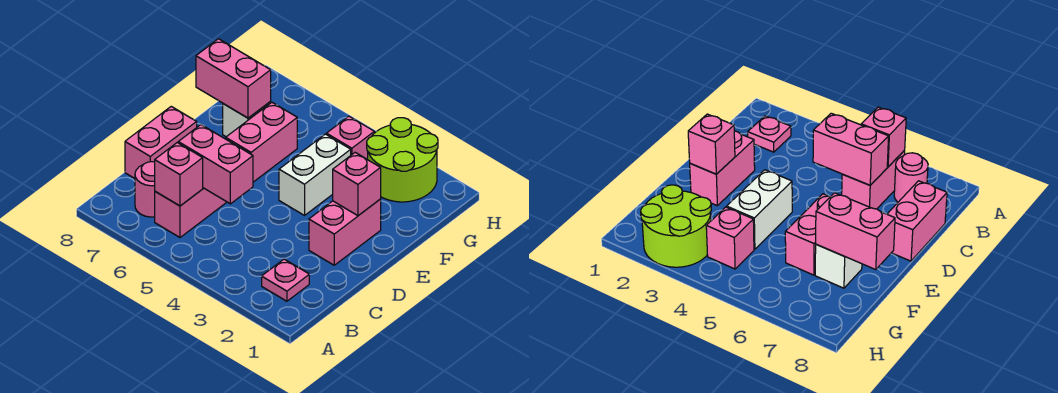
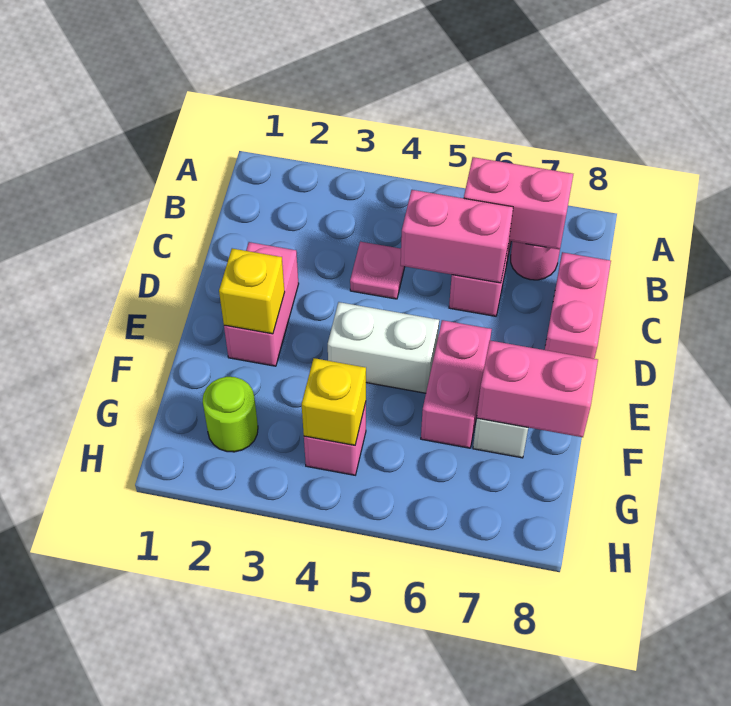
pink 1x1 plate [262,259,309,301] -> pink 1x1 plate moved to [350,242,405,299]
pink 1x1 brick [155,143,203,206] -> pink 1x2 brick [464,157,573,249]
pink 1x1 brick [333,152,381,216] -> yellow 1x1 brick [219,248,285,334]
white 1x2 brick [279,134,351,215] -> white 1x2 brick turned to [328,302,439,393]
lime 2x2 round brick [367,118,438,202] -> lime 1x1 round brick [203,377,258,452]
none -> yellow 1x1 brick [302,358,366,445]

